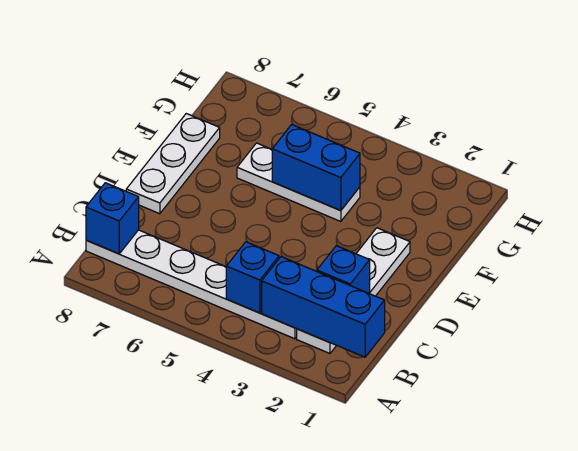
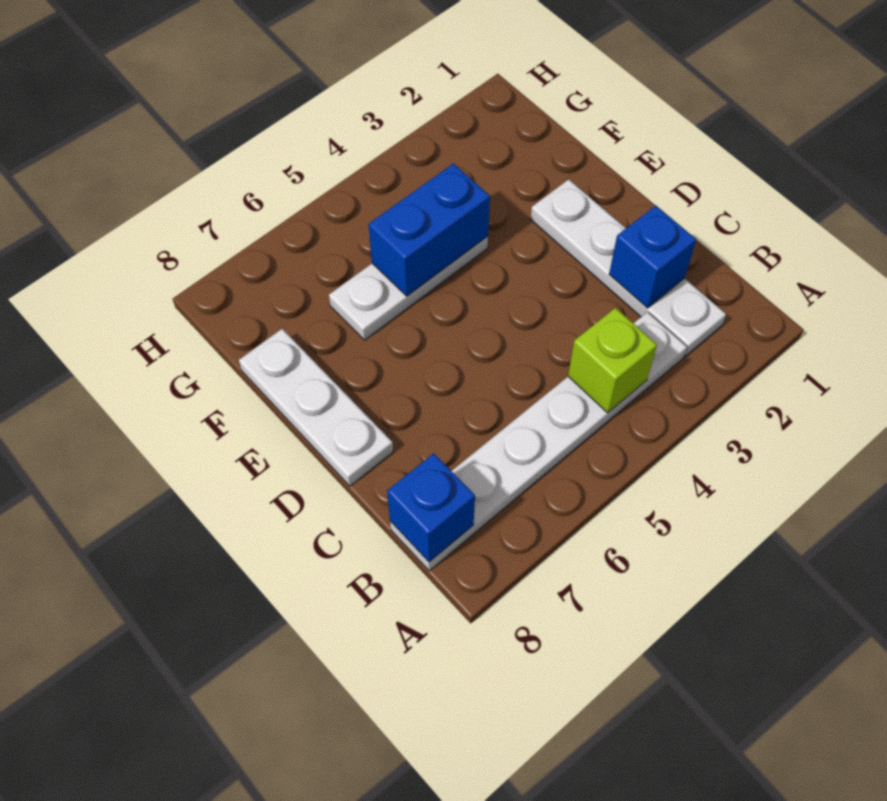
blue 1x3 brick [262,257,385,357] -> none
blue 1x1 brick [226,242,279,313] -> lime 1x1 brick [568,308,657,413]

